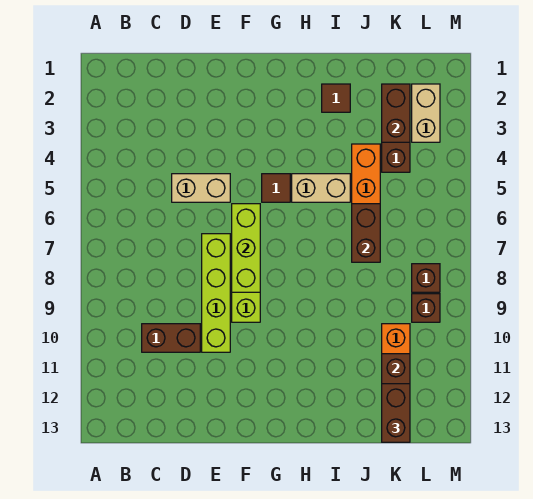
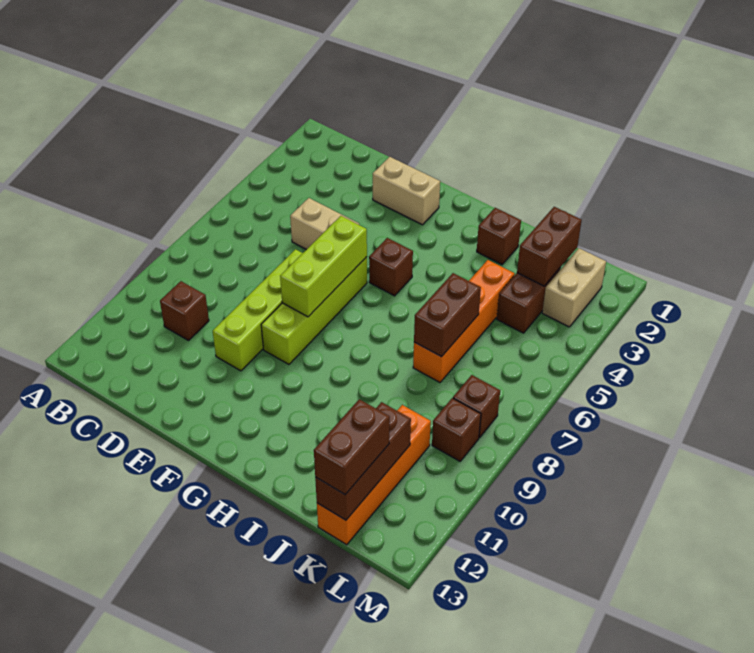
brown 1x2 brick [142,324,200,352] -> brown 1x1 brick [160,281,209,340]
brown 1x1 tile [262,174,290,202] -> brown 1x1 brick [369,238,413,296]
tan 1x2 brick [292,174,350,202] -> tan 1x2 brick moved to [373,157,440,225]
brown 1x1 tile [322,84,350,112] -> brown 1x1 brick [477,208,521,264]

